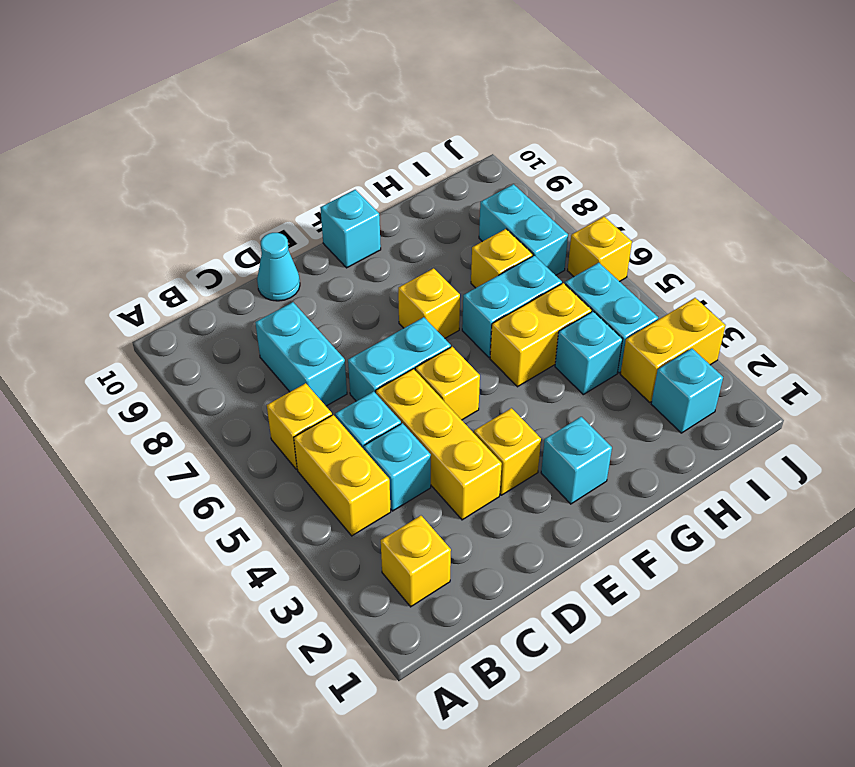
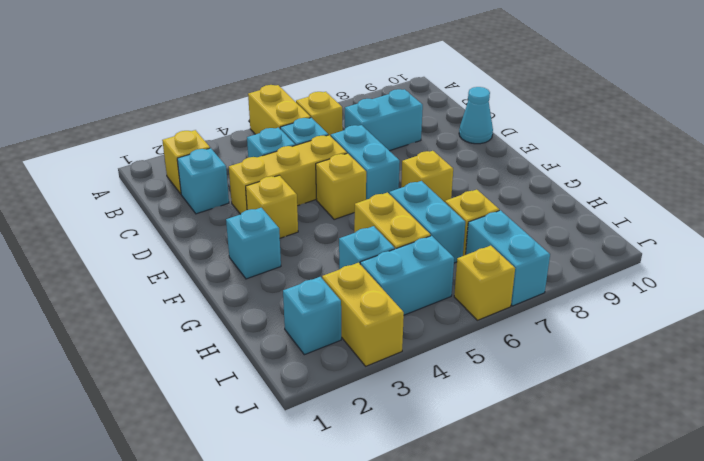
yellow 1x2 brick [294,415,391,536] -> yellow 1x2 brick turned to [248,85,311,134]
cyan 1x1 brick [320,190,381,268] -> cyan 1x1 brick moved to [177,148,229,214]
cyan 1x2 brick [479,184,568,275] -> cyan 1x2 brick turned to [466,210,550,306]

